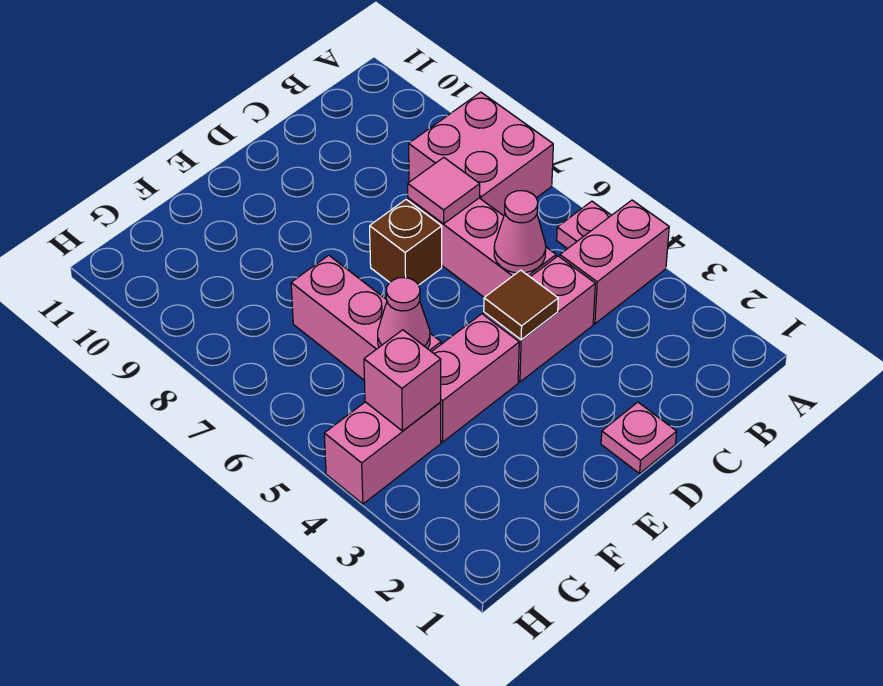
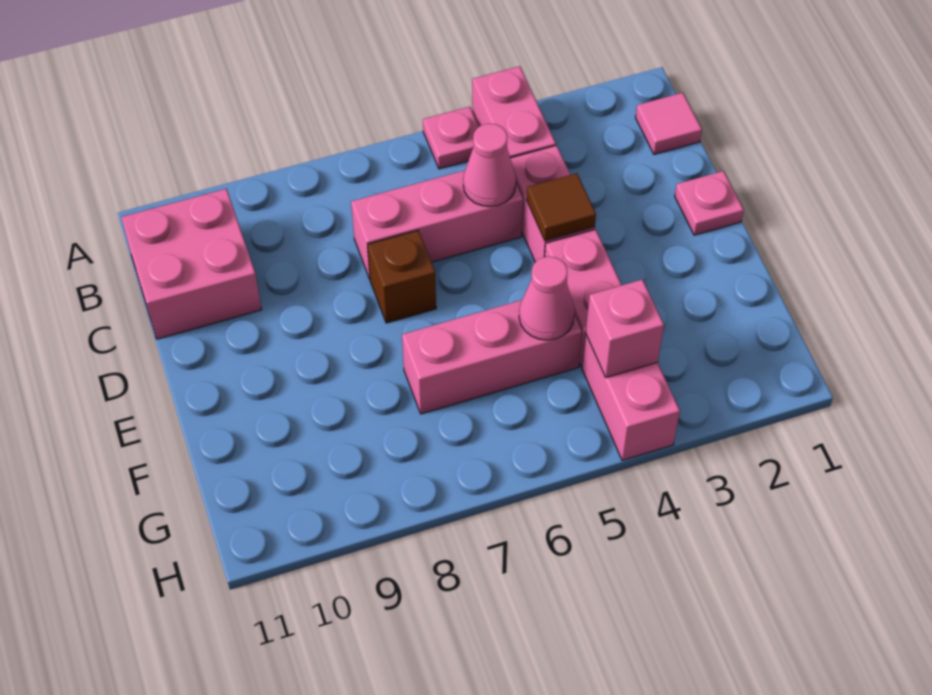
pink 2x2 brick [409,92,553,216] -> pink 2x2 brick moved to [121,189,262,339]
pink 1x1 tile [408,158,480,224] -> pink 1x1 tile moved to [636,93,702,154]

